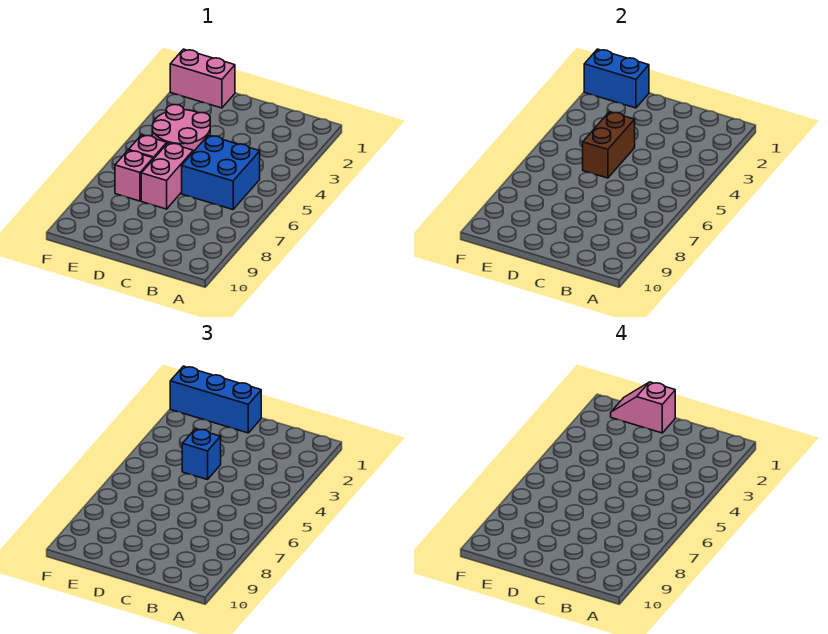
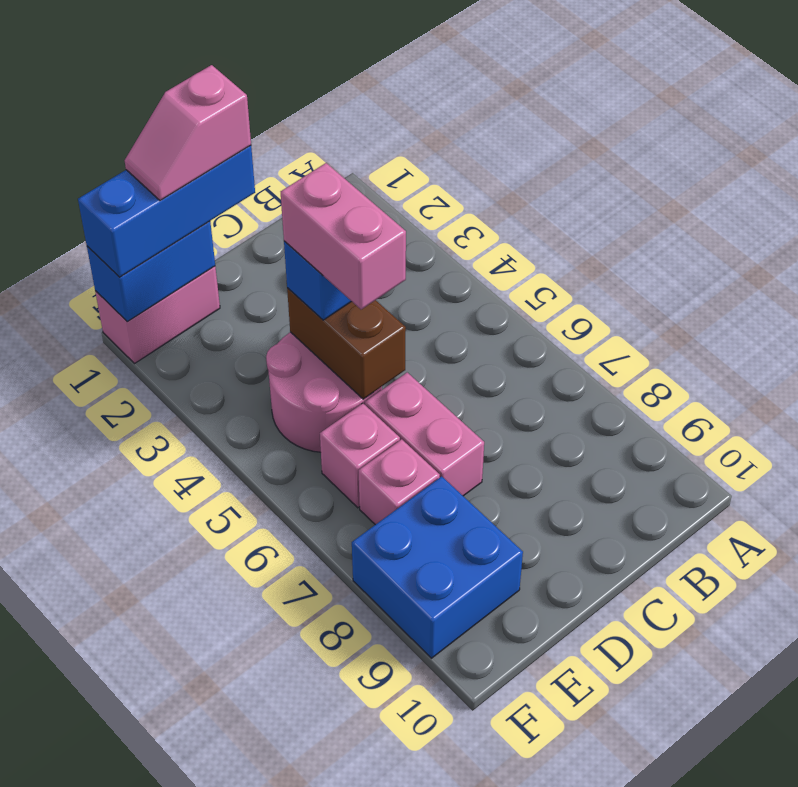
blue 2x2 brick [182,135,260,210] -> blue 2x2 brick moved to [352,476,523,658]
none -> pink 1x2 brick [281,163,406,310]

